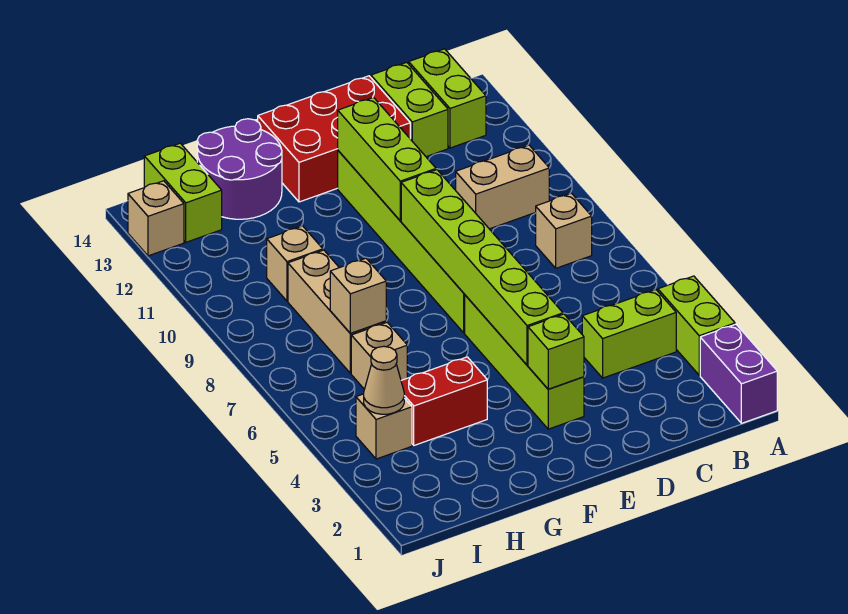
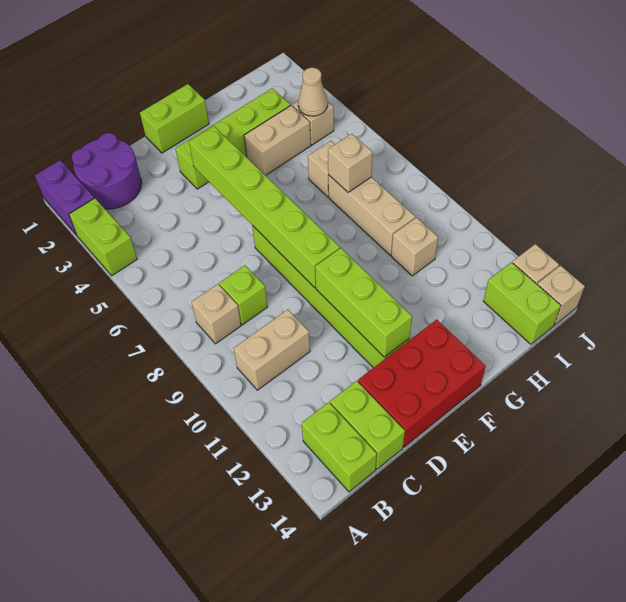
lime 1x2 brick [582,290,676,378] -> lime 1x2 brick moved to [140,84,209,153]
lime 1x4 brick [465,295,584,429] -> lime 1x4 brick turned to [175,88,290,189]
lime 1x1 brick [528,314,584,389] -> lime 1x1 brick moved to [219,266,267,325]
red 1x2 brick [401,357,487,445] -> tan 1x2 brick [244,105,311,175]
purple 2x2 round brick [197,119,282,219] -> purple 2x2 round brick moved to [71,133,142,209]
none -> tan 1x1 brick [537,265,585,325]

